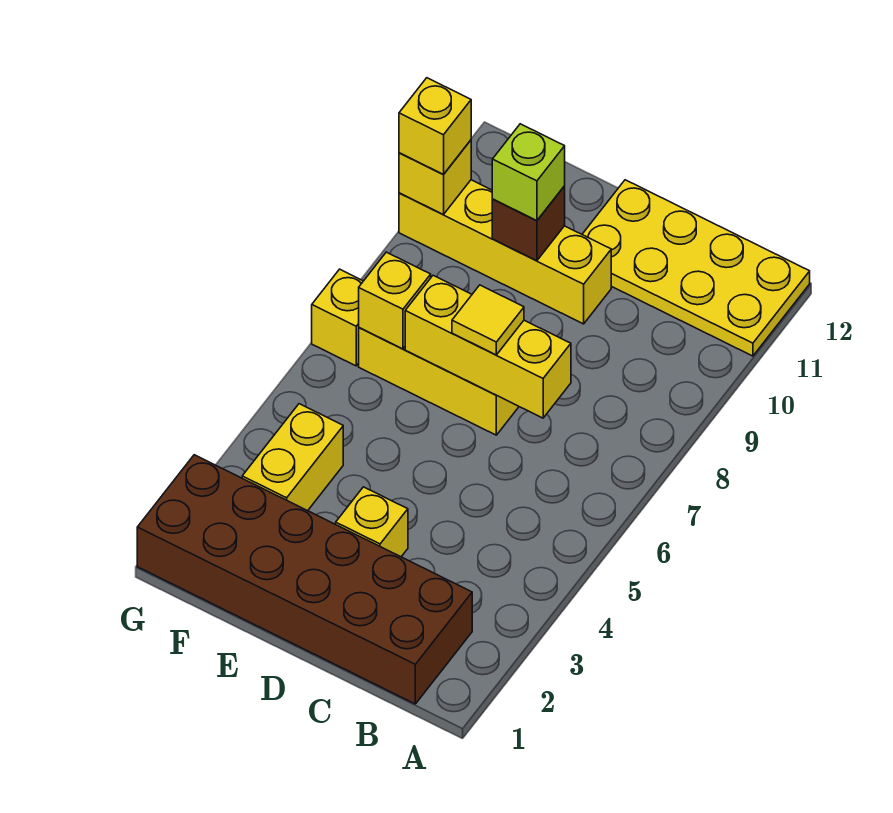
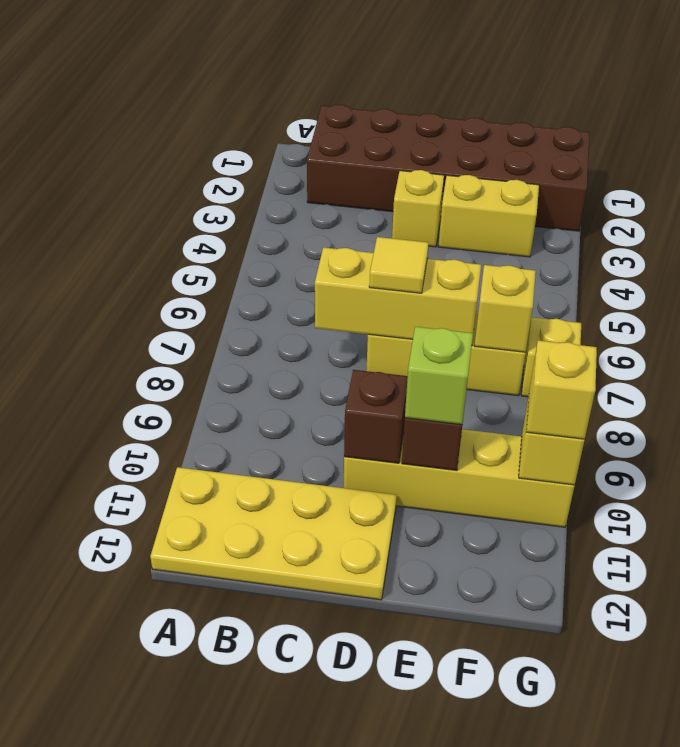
none -> brown 1x1 brick [344,370,408,463]
yellow 1x2 brick [242,404,343,511] -> yellow 1x2 brick turned to [438,175,539,257]

